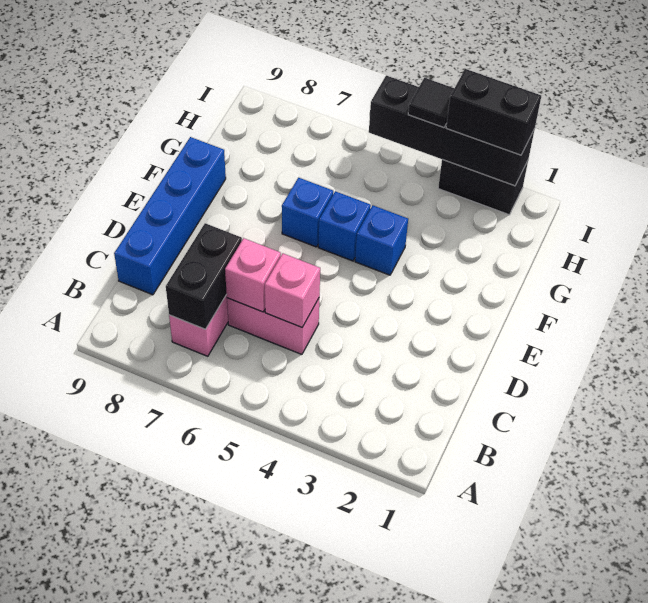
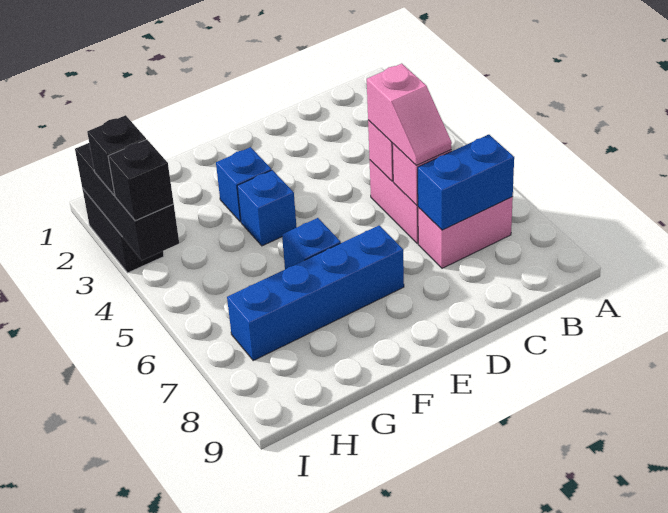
black 1x2 brick [166,223,242,329] -> blue 1x2 brick [418,135,514,230]
none -> pink 1x2 slope [367,64,452,165]
blue 1x4 brick [114,137,226,295] -> blue 1x4 brick moved to [227,225,404,360]
blue 1x1 brick [318,191,371,261] -> blue 1x1 brick moved to [216,147,271,222]
black 1x4 brick [369,75,535,186] -> black 1x3 brick [75,143,179,260]
black 1x2 brick [446,69,541,155] -> black 1x1 brick [87,115,146,195]
black 1x1 tile [408,78,454,128] -> black 1x1 brick [108,139,174,221]

